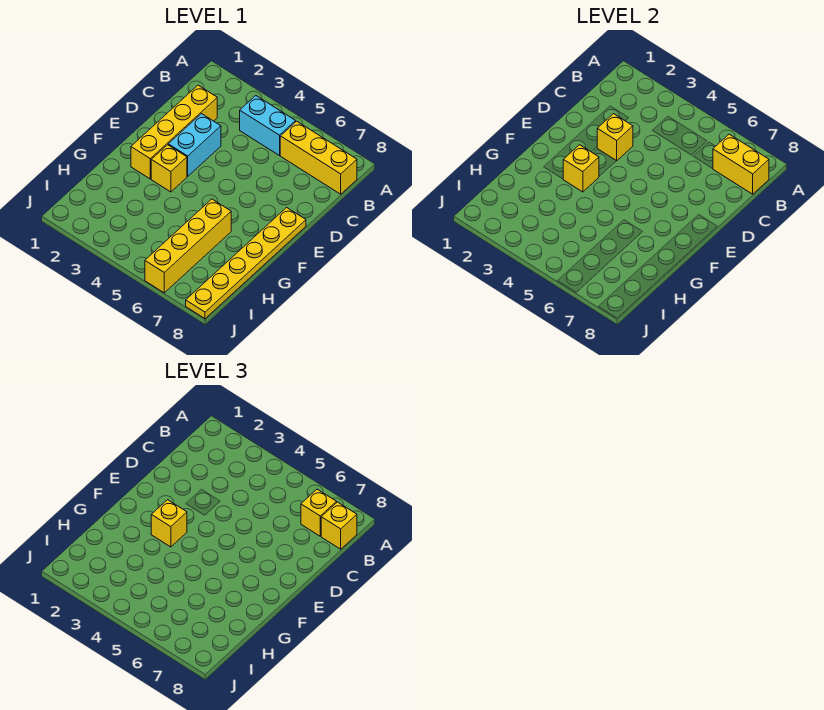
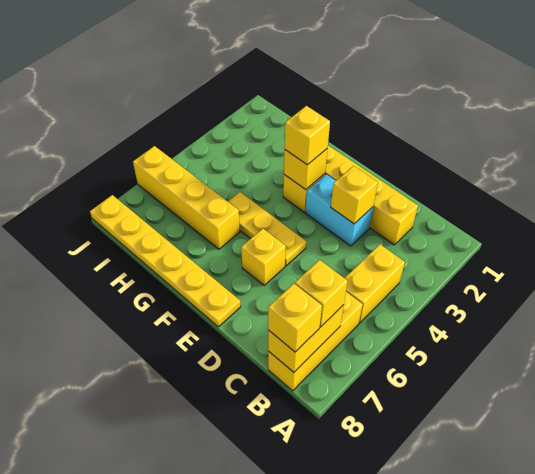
cyan 1x2 brick [240,96,296,156] -> yellow 1x2 brick [345,244,405,323]
none -> yellow 1x3 plate [228,192,306,266]
none -> yellow 1x1 brick [241,229,286,285]

